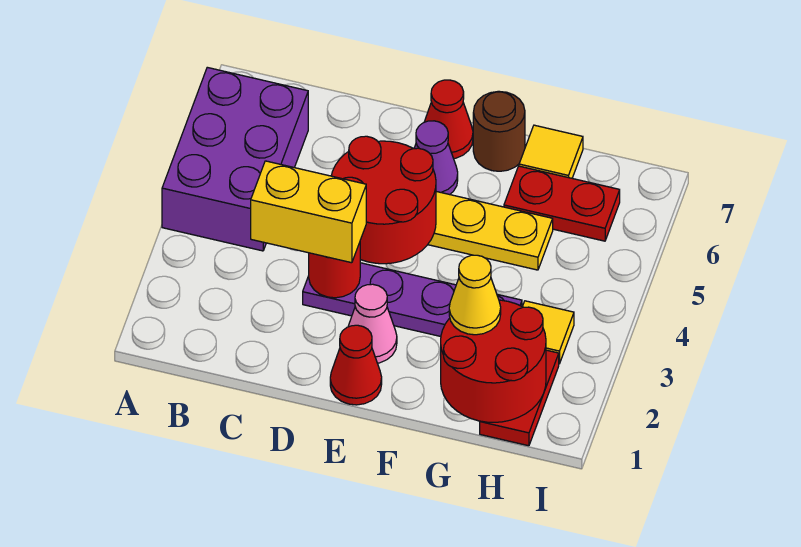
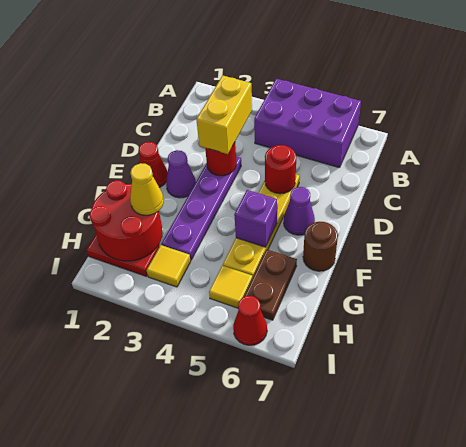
red 2x2 round brick [331,136,436,264] -> red 1x1 round brick [265,145,296,194]
pink 1x1 cone [348,284,397,363] -> purple 1x1 cone [166,150,196,198]
red 1x1 cone [424,80,473,159] -> red 1x1 cone moved to [233,296,267,345]
none -> purple 1x1 brick [234,190,277,247]
red 1x2 plate [504,166,620,241] -> brown 1x2 plate [244,250,297,320]
yellow 1x1 tile [519,125,583,178] -> yellow 1x1 tile moved to [209,266,252,308]

